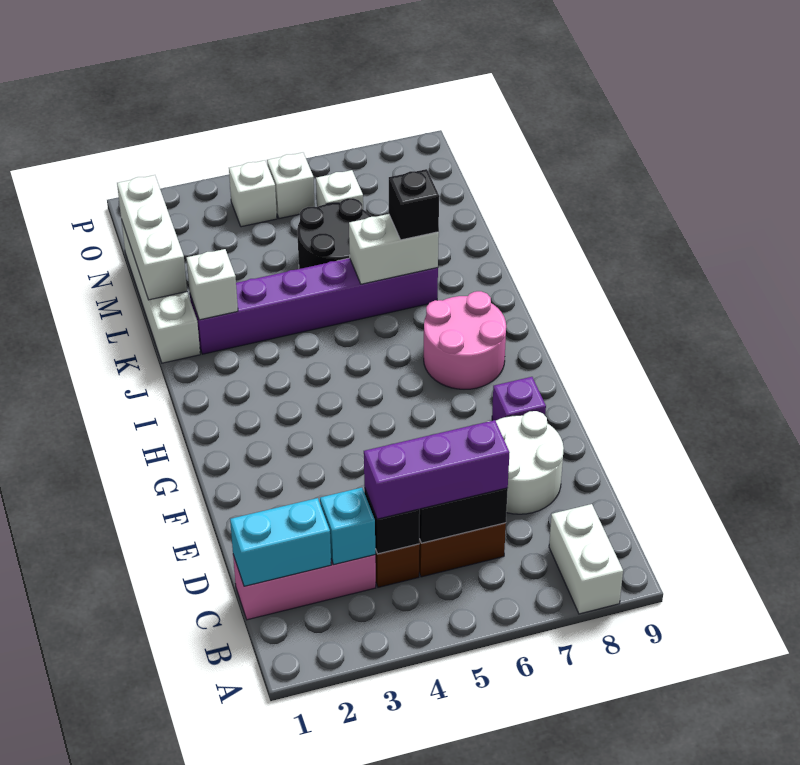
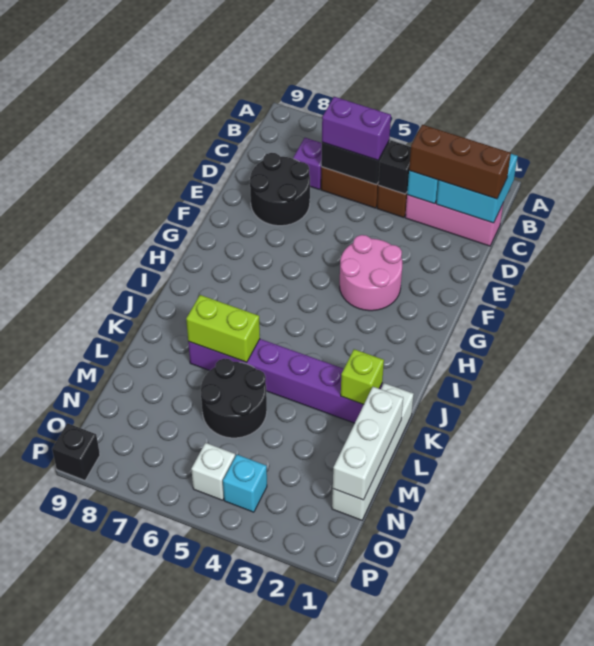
white 1x2 brick [549,504,623,614] -> none
cyan 1x2 brick [230,498,331,586] -> cyan 2x2 brick [436,154,518,223]
none -> brown 1x3 brick [409,125,511,199]
purple 1x3 brick [364,420,510,519] -> purple 1x2 brick [322,97,391,160]
white 2x2 round brick [488,411,564,514] -> black 2x2 round brick [250,153,310,226]
purple 1x1 brick [492,377,546,421] -> purple 1x1 brick moved to [293,138,322,190]
pink 2x2 round brick [424,291,506,389] -> pink 2x2 round brick moved to [340,235,402,311]
white 1x1 brick [187,249,238,320] -> lime 1x1 brick [341,349,384,404]
white 1x2 brick [349,214,439,284] -> lime 1x2 brick [186,295,260,362]
black 1x1 brick [389,169,439,240] -> black 1x1 brick moved to [52,423,100,480]
white 1x1 brick [316,170,363,209] -> none
white 1x1 brick [229,160,277,227] -> cyan 1x1 brick [223,455,267,512]

